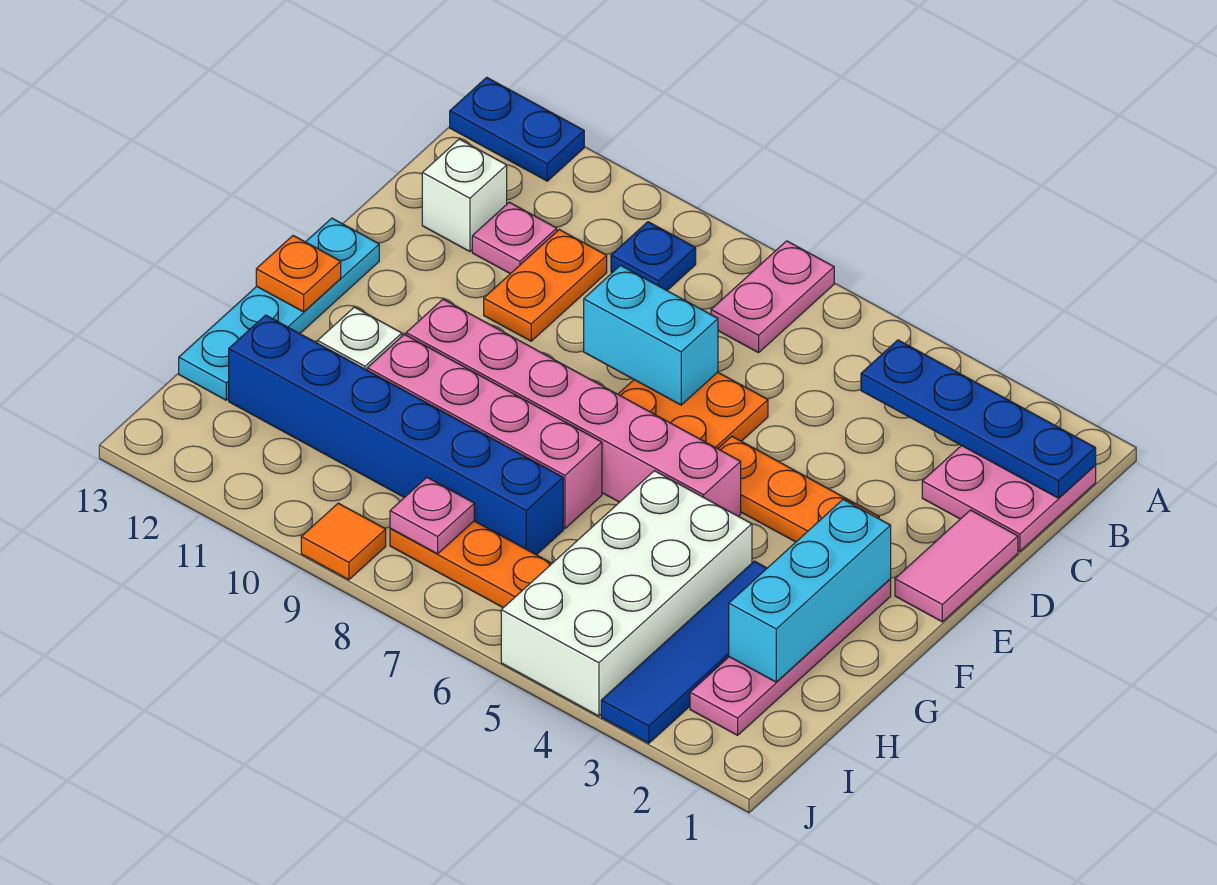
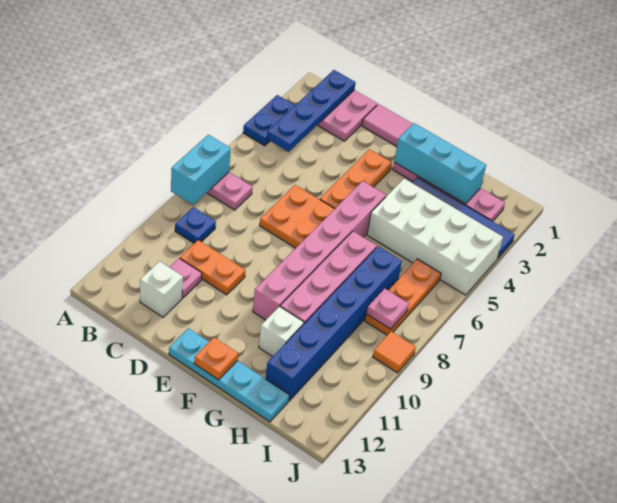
blue 1x2 plate [450,77,584,181] -> blue 1x2 plate moved to [243,95,295,146]
cyan 1x2 brick [584,265,718,405] -> cyan 1x2 brick moved to [171,135,231,205]

